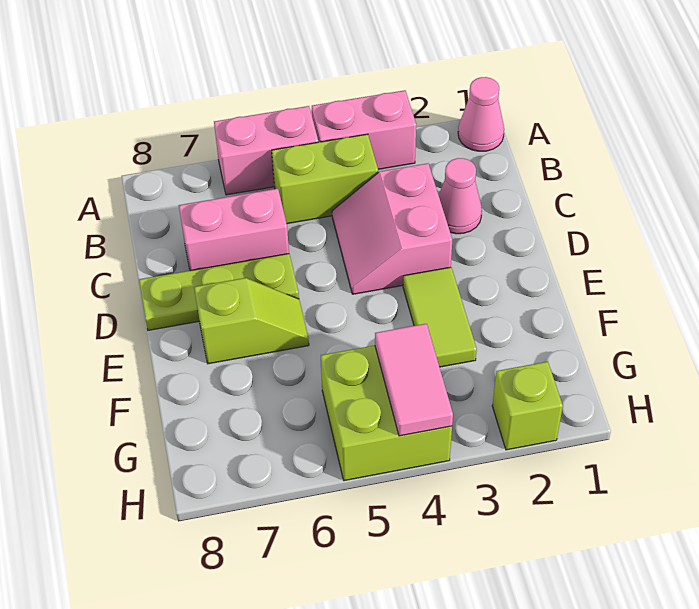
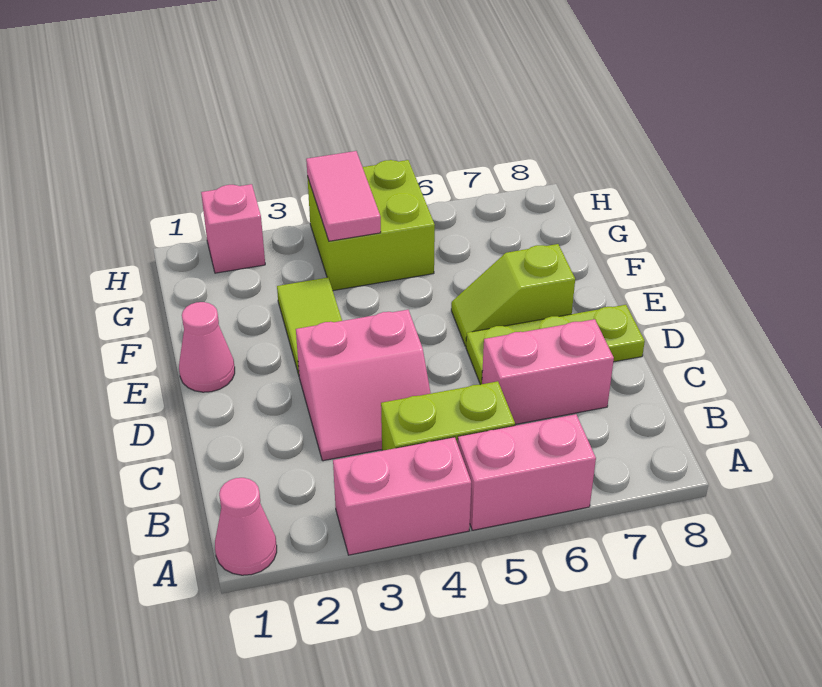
pink 1x1 cone [439,158,482,234] -> pink 1x1 cone moved to [179,302,235,392]
pink 2x2 slope [332,163,452,294] -> pink 2x2 slope turned to [296,310,431,461]
lime 1x1 brick [492,361,563,450] -> pink 1x1 brick [201,184,265,273]

